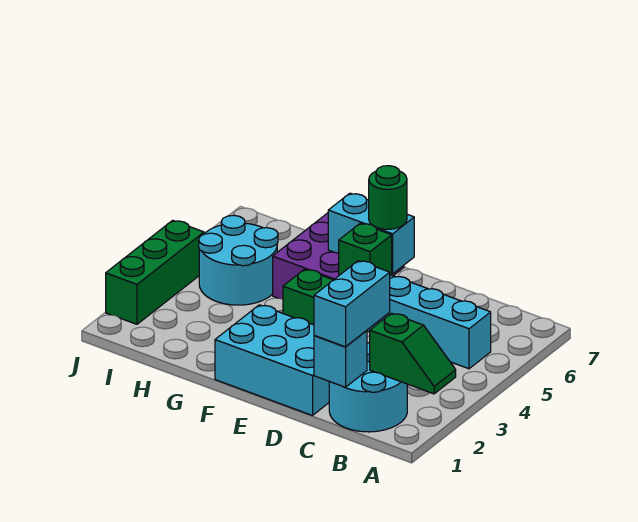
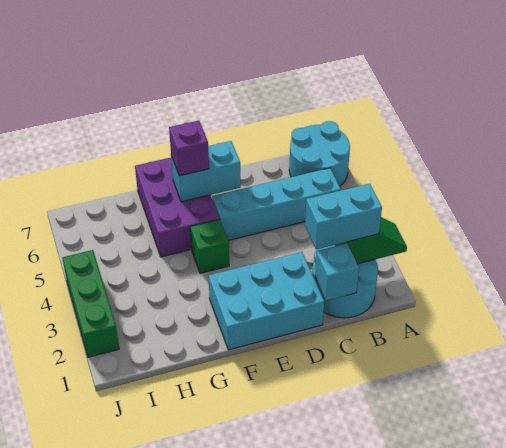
cyan 1x2 brick [314,261,390,347] -> cyan 1x2 brick turned to [305,184,382,249]
green 1x1 brick [339,223,392,276] -> none
green 1x1 round brick [369,166,407,229] -> none
none -> purple 1x1 brick [169,121,209,176]
cyan 2x2 round brick [199,215,278,305] -> cyan 2x2 round brick moved to [289,121,350,186]

